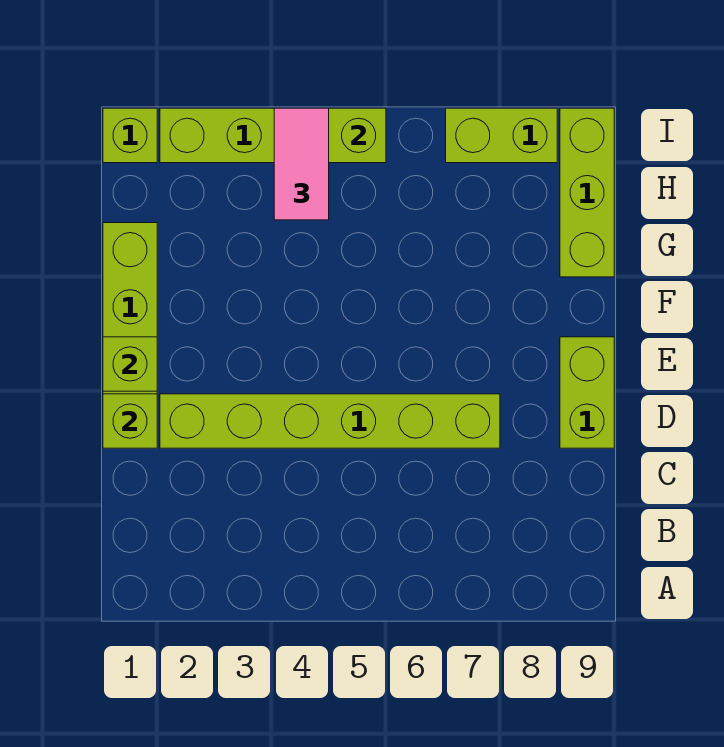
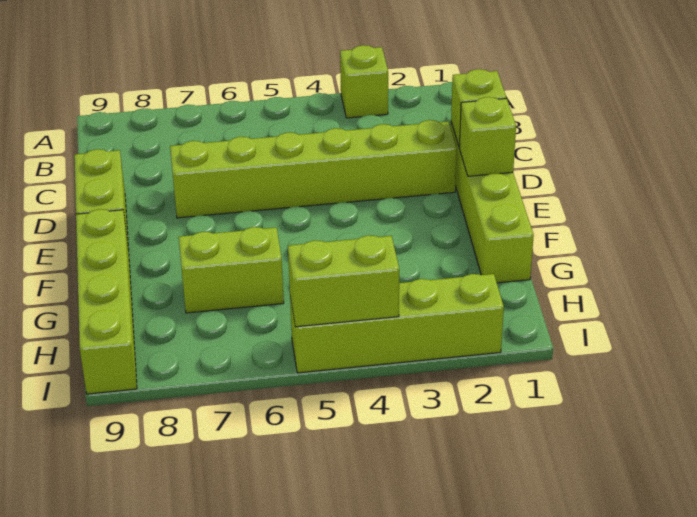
lime 1x3 brick [560,108,614,277] -> lime 1x4 brick [76,209,137,394]
pink 1x2 tile [274,108,329,220] -> none
lime 1x1 brick [103,108,157,163] -> lime 1x1 brick moved to [340,45,388,118]
lime 1x2 brick [446,108,557,163] -> lime 1x2 brick moved to [179,227,284,313]

